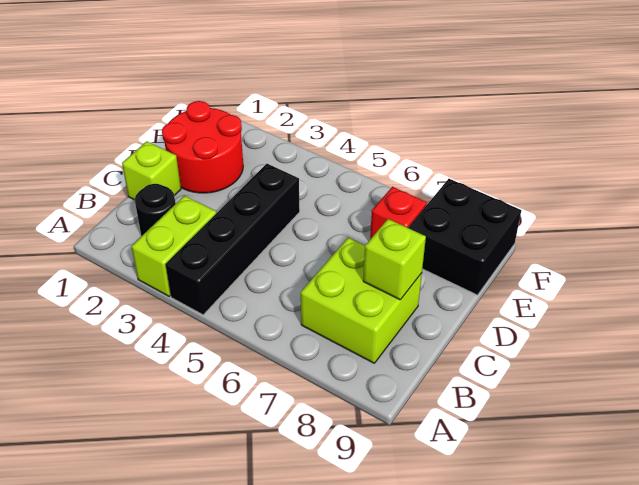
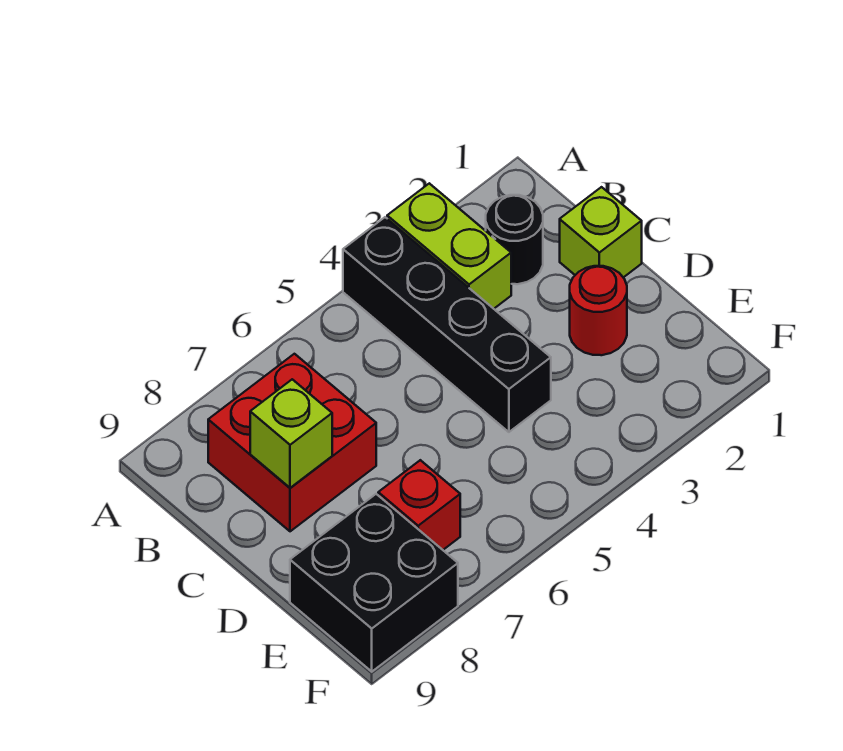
lime 2x2 brick [301,238,422,363] -> red 2x2 brick [208,354,376,531]
red 2x2 round brick [162,101,243,193] -> red 1x1 round brick [570,266,627,355]

